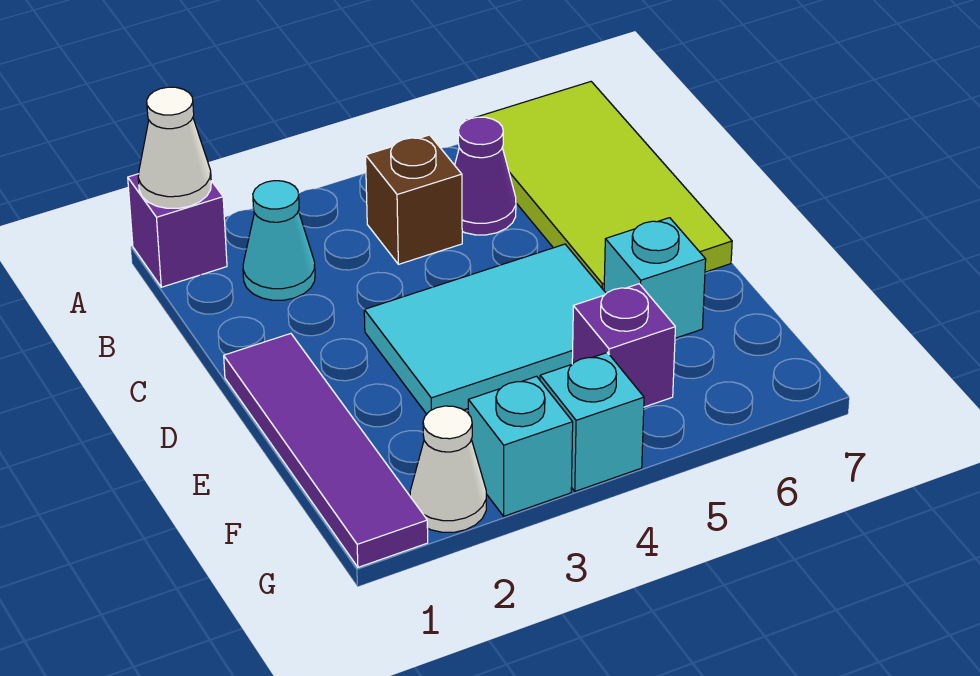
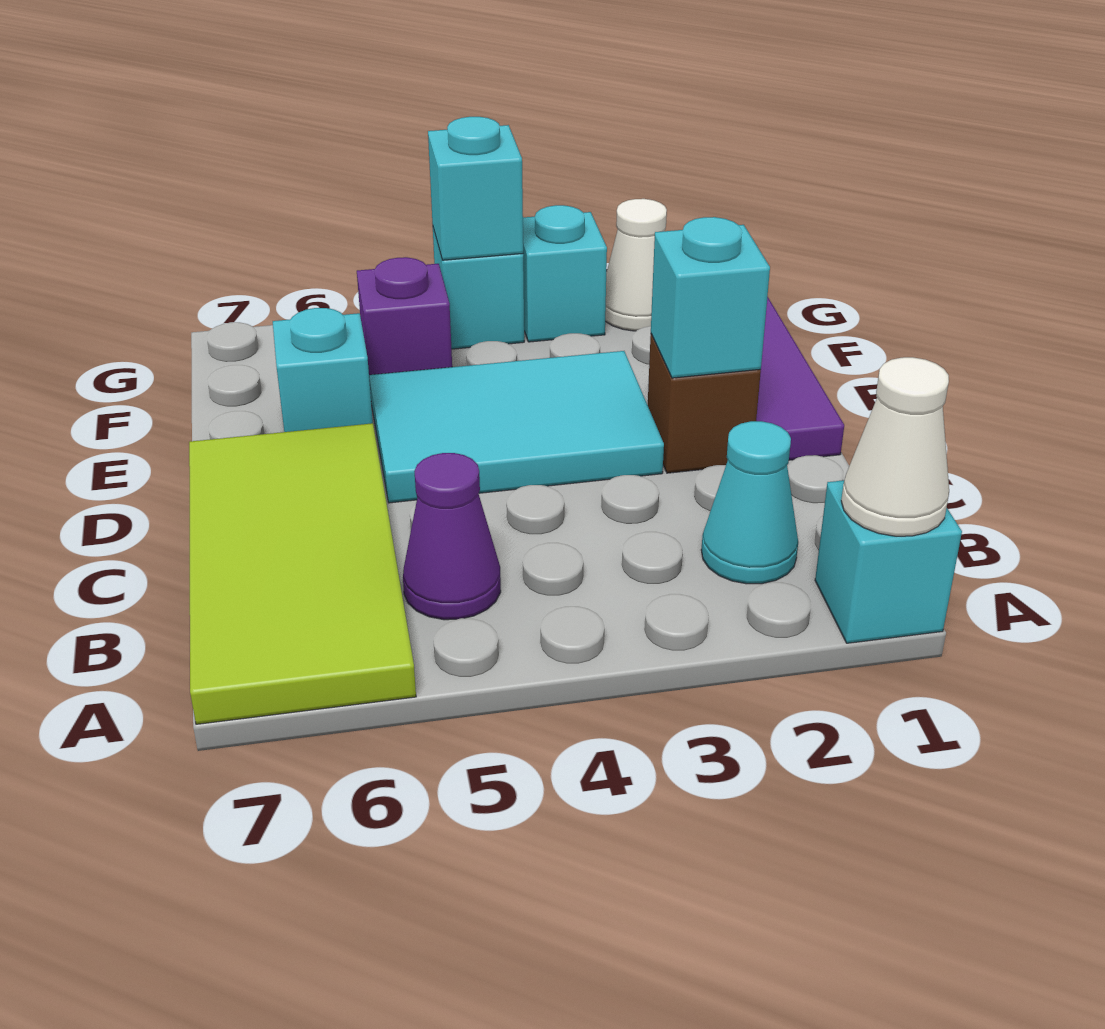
purple 1x1 brick [128,174,227,287] -> cyan 1x1 brick [815,480,962,643]
brown 1x1 brick [366,135,462,264] -> brown 1x1 brick moved to [648,334,761,473]
none -> cyan 1x1 brick [651,217,770,378]
none -> cyan 1x1 brick [428,117,523,260]

